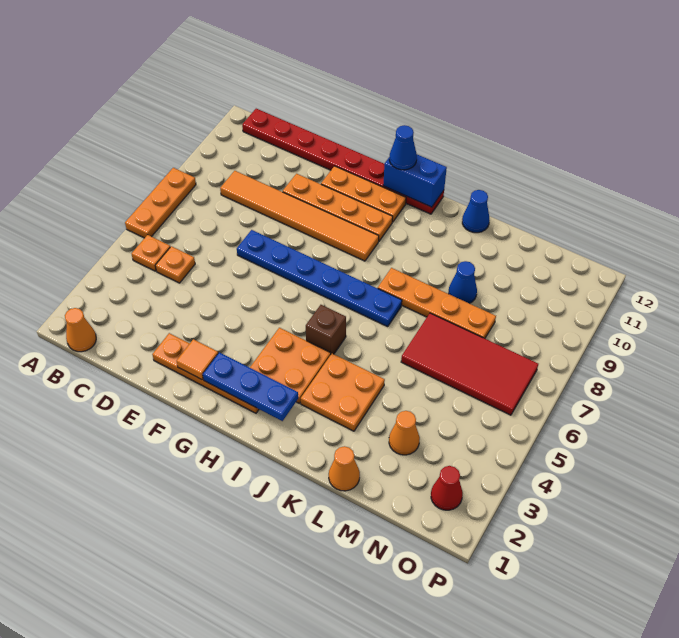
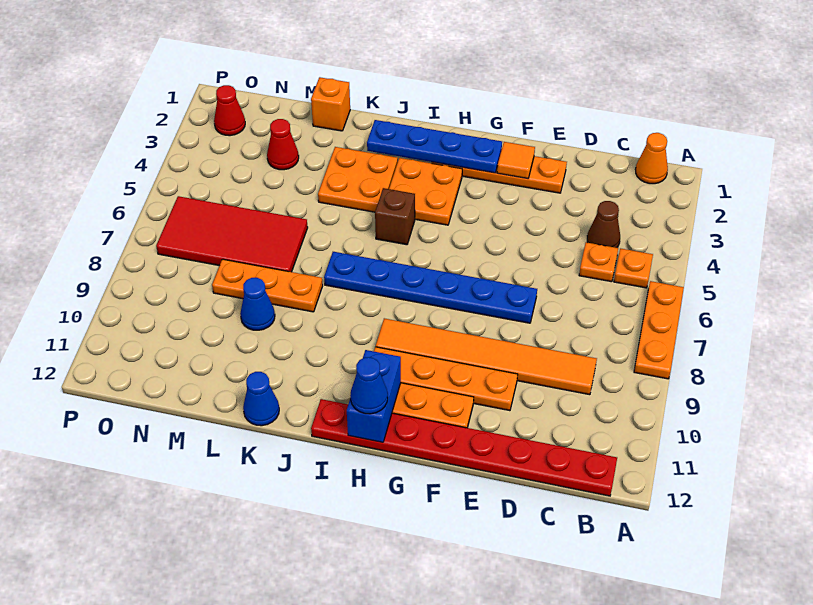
none -> brown 1x1 cone [587,201,620,248]
blue 1x3 plate [203,352,298,421] -> blue 1x4 plate [367,120,502,173]
blue 1x2 brick [383,155,447,207] -> blue 1x2 brick turned to [347,350,401,442]
orange 1x4 plate [378,268,496,338] -> orange 1x3 plate [212,259,323,312]
orange 1x1 cone [329,446,360,491] -> orange 1x1 brick [311,77,350,131]
orange 1x1 cone [389,411,420,455] -> red 1x1 cone [267,119,299,170]

